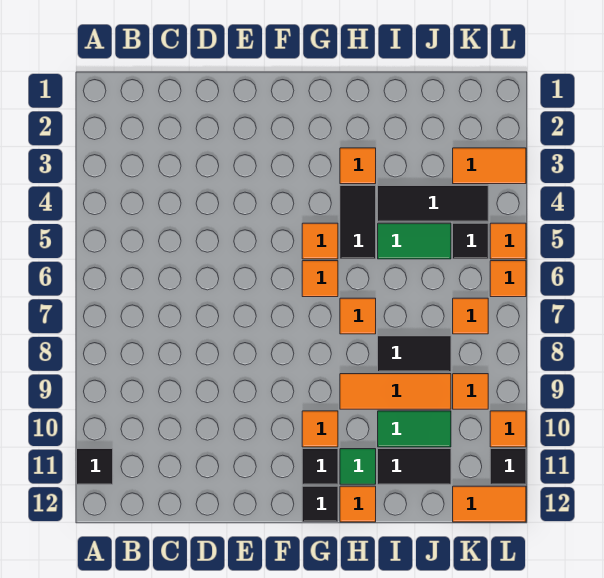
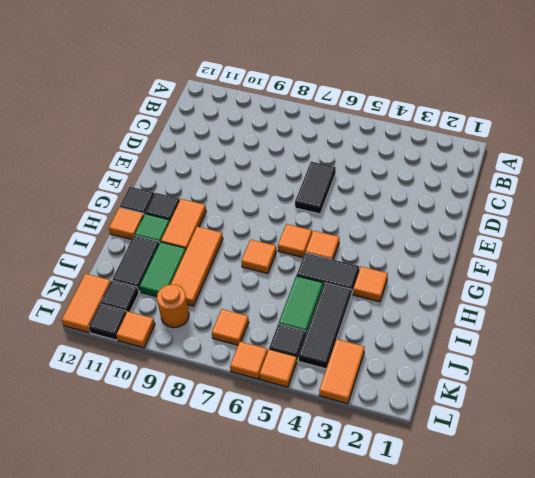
black 1x1 tile [77,449,113,484] -> black 1x1 tile moved to [101,281,139,312]
orange 1x1 tile [302,411,338,447] -> orange 1x2 tile [161,199,206,249]
black 1x2 tile [378,336,451,372] -> black 1x2 tile moved to [295,162,336,214]
orange 1x1 tile [453,374,488,409] -> orange 1x1 round brick [157,284,189,328]

